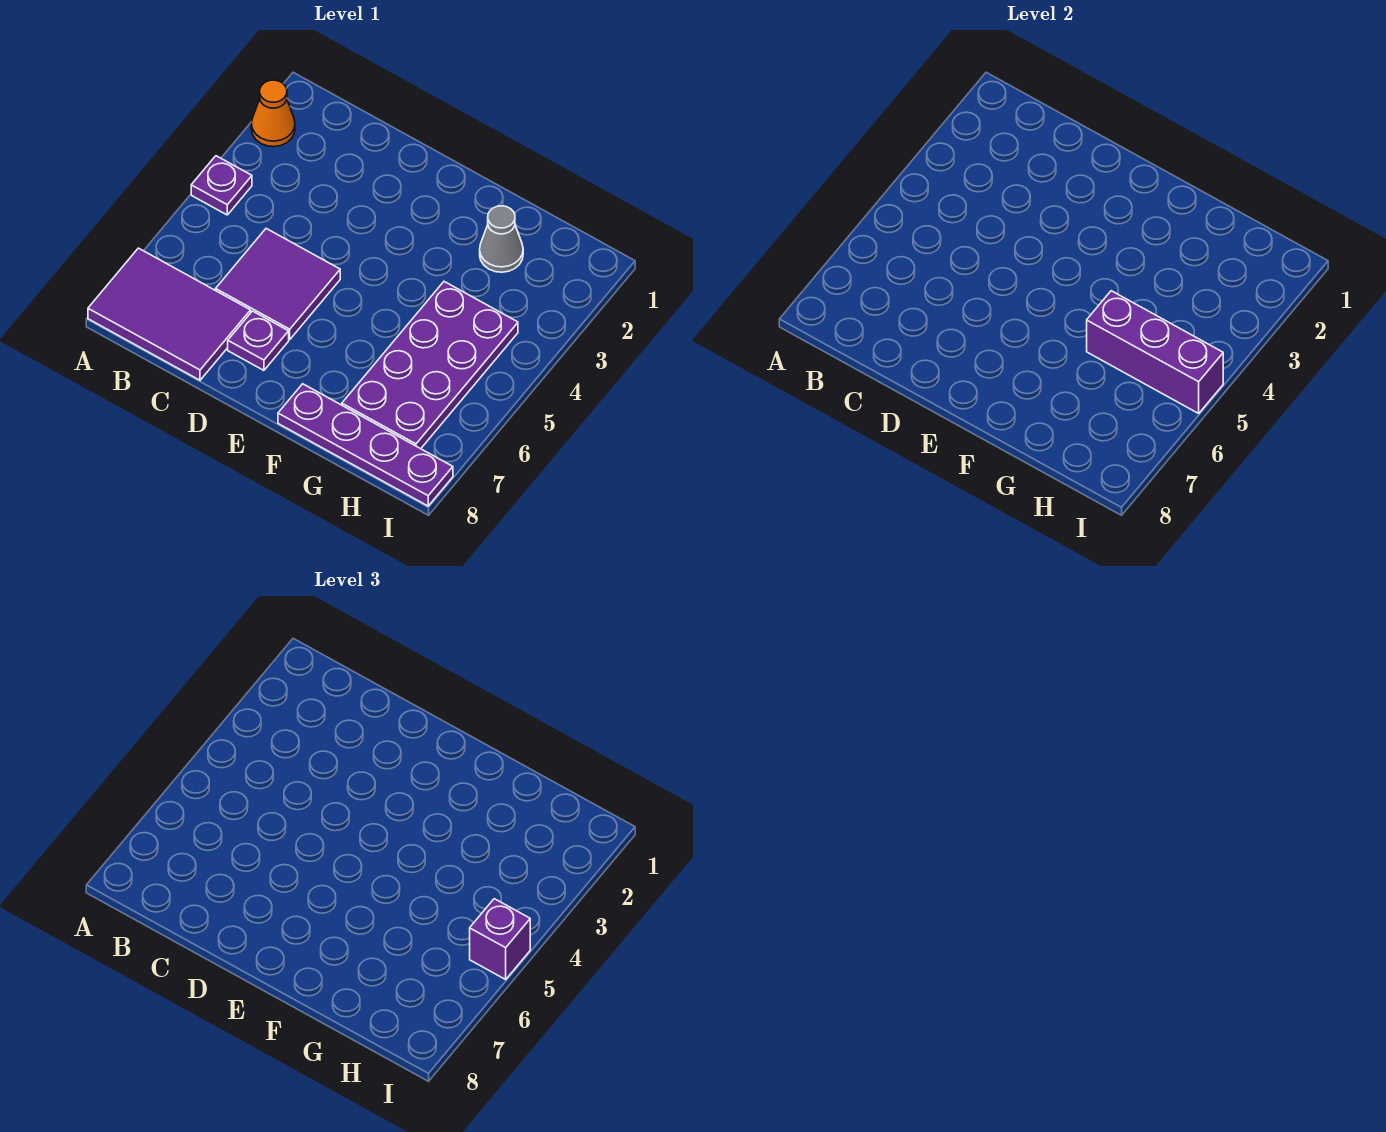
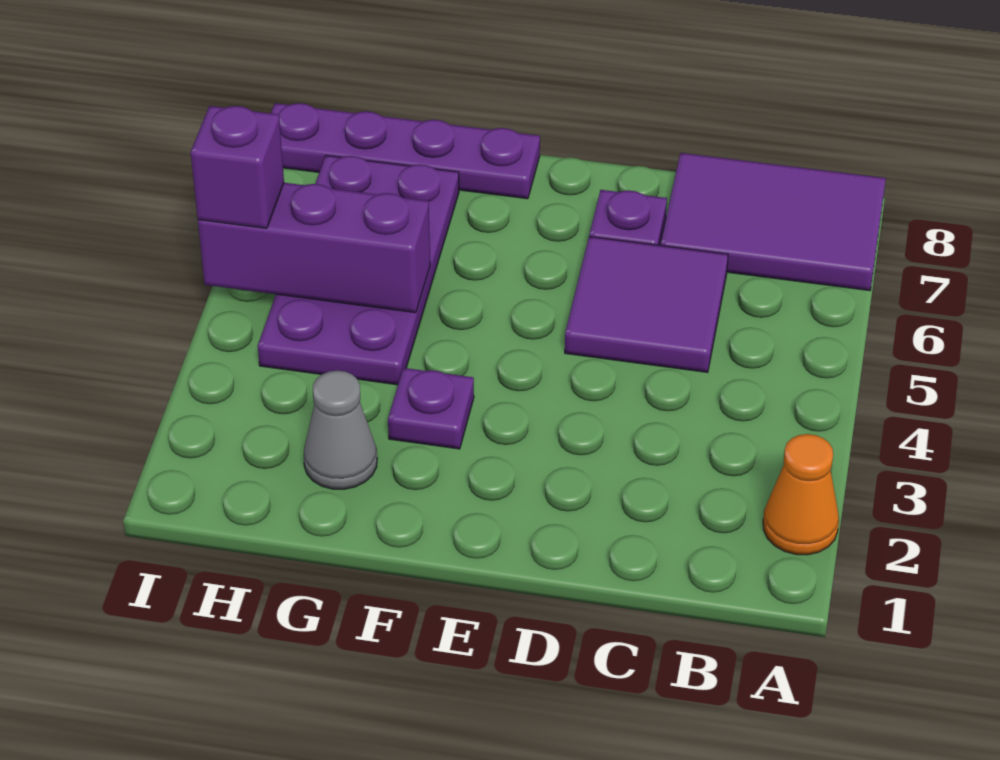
purple 1x1 plate [191,156,252,215] -> purple 1x1 plate moved to [388,368,474,449]

